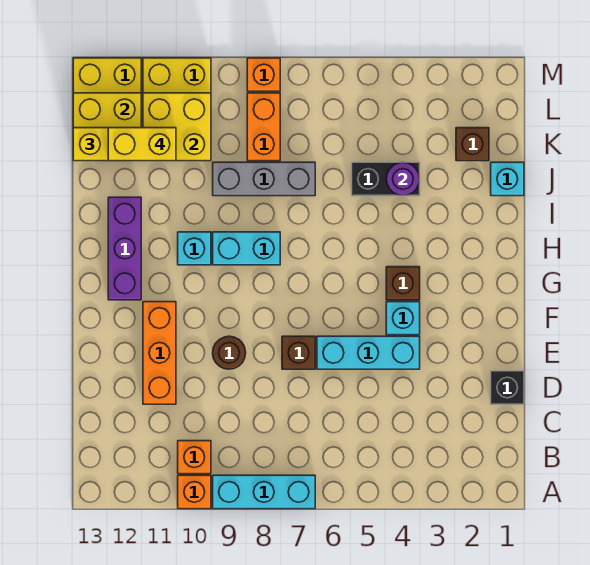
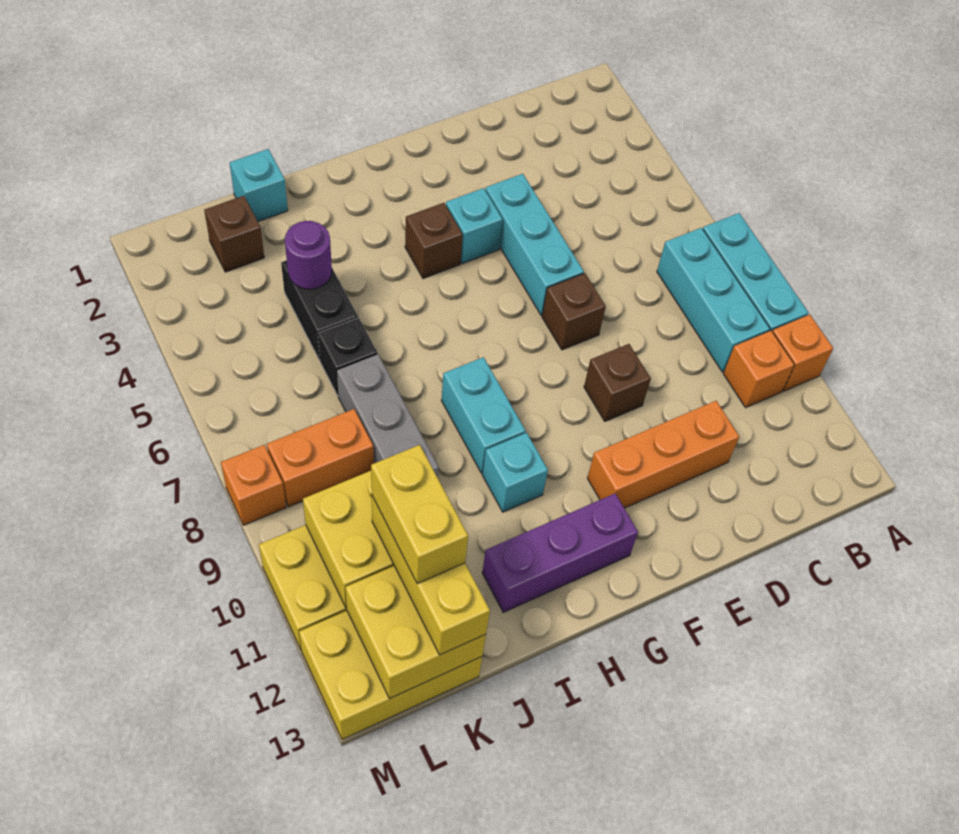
none -> cyan 1x3 brick [657,228,770,372]
black 1x1 brick [491,371,524,404] -> black 1x1 brick moved to [318,318,377,396]
brown 1x1 round brick [213,336,246,369] -> brown 1x1 brick [584,344,651,421]

